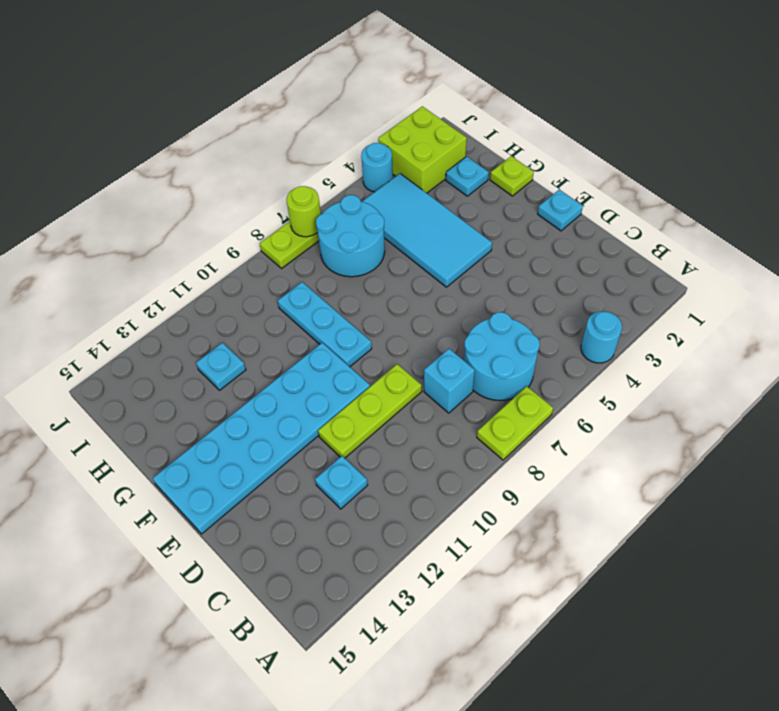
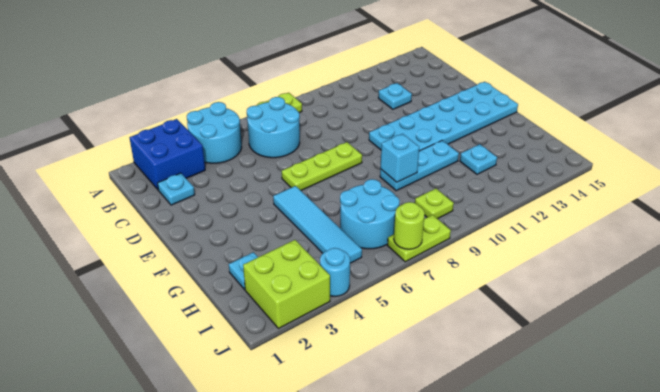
none -> blue 2x2 brick [130,119,205,190]
cyan 1x1 round brick [581,311,622,363] -> cyan 2x2 round brick [187,102,242,163]
cyan 1x1 brick [424,349,475,413] -> cyan 1x1 brick moved to [381,134,419,182]
lime 1x3 plate [318,364,422,458] -> lime 1x3 plate moved to [282,142,362,190]
cyan 1x1 plate [538,190,583,231] -> cyan 1x1 plate moved to [158,173,195,205]
cyan 2x4 tile [362,174,492,287] -> cyan 1x4 tile [273,186,362,263]
cyan 1x3 plate [278,282,372,367] -> cyan 1x3 plate turned to [380,140,459,191]
lime 1x1 plate [490,156,534,196] -> lime 1x1 plate moved to [415,188,454,219]

